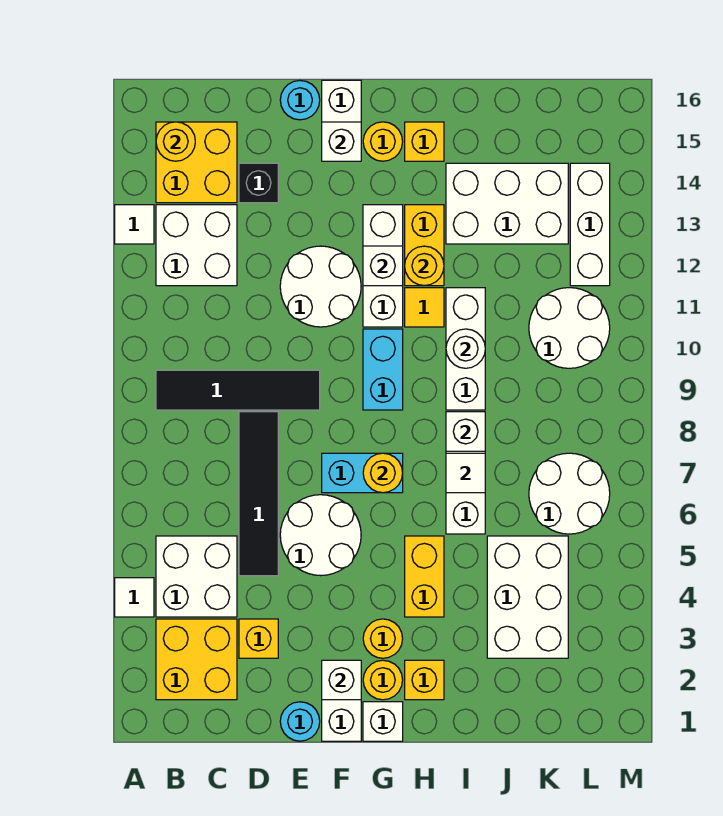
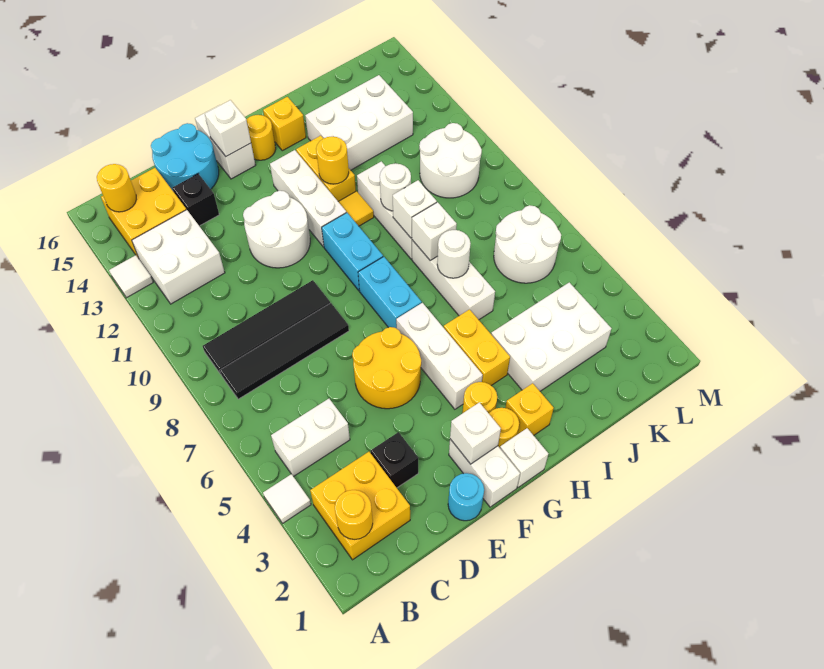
white 2x2 brick [156,536,237,617] -> white 1x2 brick [271,399,350,477]
yellow 1x1 brick [239,619,278,658] -> black 1x1 brick [371,432,418,488]
black 1x4 tile [239,412,278,576] -> black 1x4 tile turned to [220,303,349,399]
white 2x2 round brick [280,495,361,576] -> yellow 2x2 round brick [352,327,421,409]
cyan 1x1 round brick [280,81,320,120] -> cyan 2x2 round brick [151,123,219,191]
cyan 1x2 brick [322,453,403,493] -> cyan 1x2 brick turned to [358,257,422,329]
yellow 1x1 round brick [363,453,403,493] -> yellow 1x1 round brick moved to [335,490,373,539]
white 1x1 brick [363,246,403,286] -> white 1x1 brick moved to [393,180,437,238]
white 1x1 tile [446,453,485,493] -> white 1x1 round brick [437,230,471,278]
white 2x3 brick [487,536,568,658] -> white 2x3 brick turned to [491,282,612,391]
white 1x3 brick [570,163,610,286] -> white 1x3 brick moved to [396,303,483,409]

